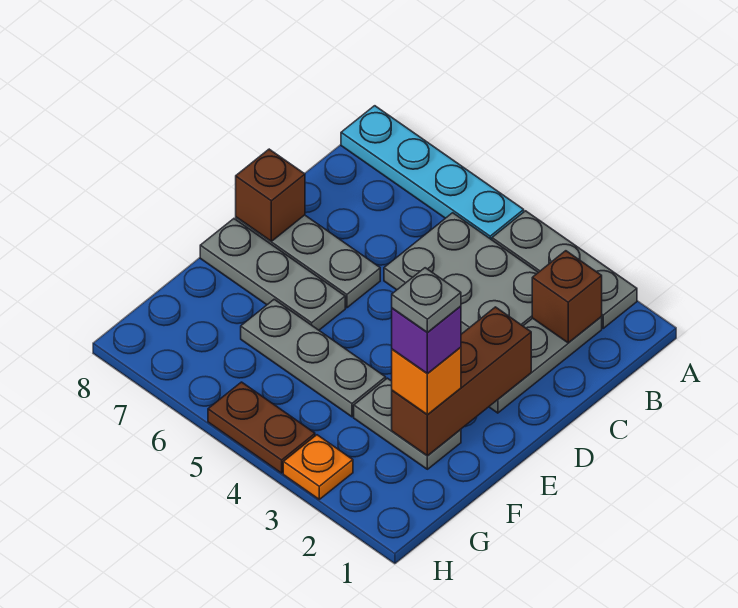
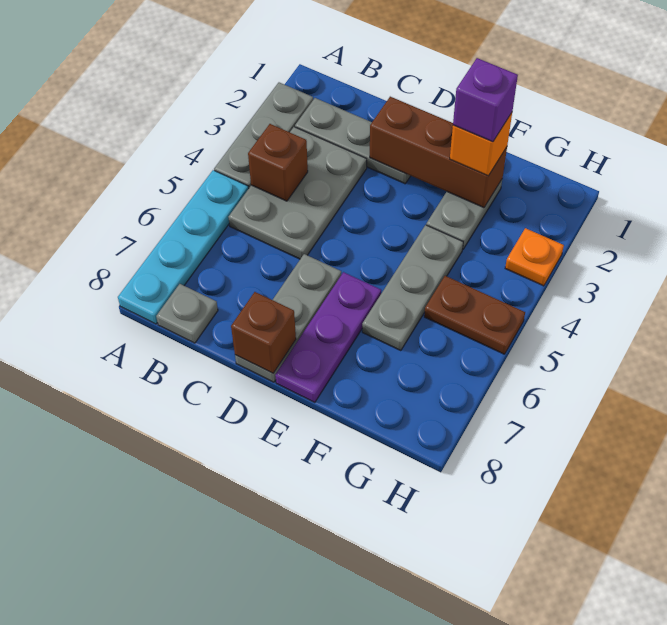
brown 1x1 brick [532,251,602,343] -> brown 1x1 brick moved to [248,124,308,201]
grey 1x3 plate [200,219,345,330] -> purple 1x3 plate [275,272,381,402]
grey 1x1 plate [392,268,461,332] -> grey 1x1 plate moved to [156,284,218,343]
brown 1x2 plate [208,382,315,473] -> brown 1x2 plate turned to [424,276,525,354]

